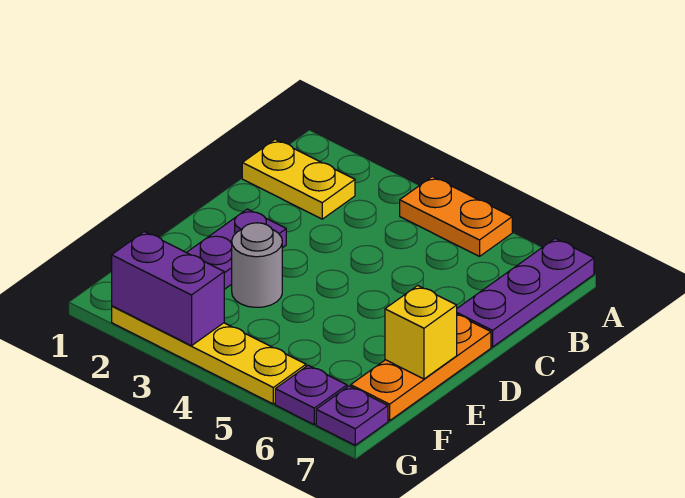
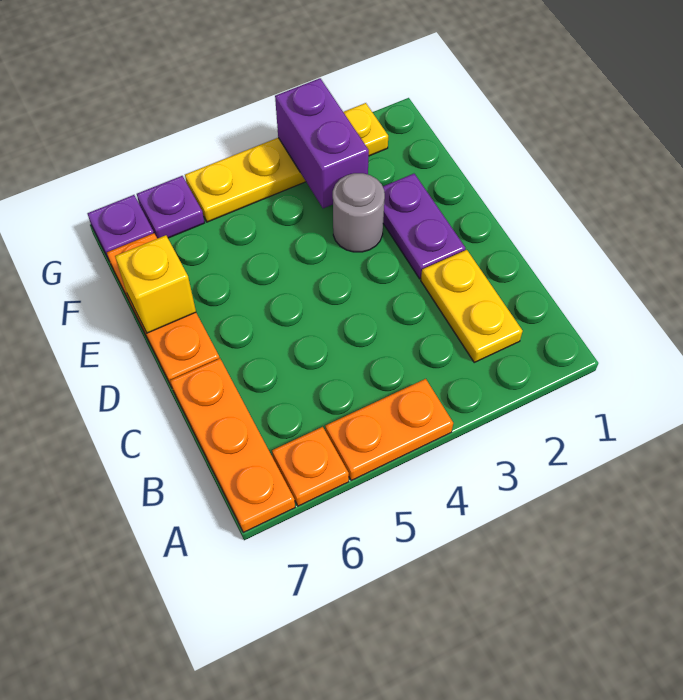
none -> orange 1x1 plate [272,427,349,506]
purple 1x3 plate [457,238,594,347] -> orange 1x3 plate [170,359,295,532]
yellow 1x2 plate [242,139,355,219] -> yellow 1x2 plate turned to [421,250,523,362]
purple 1x2 brick [112,232,224,346] -> purple 1x2 brick turned to [275,78,369,208]

